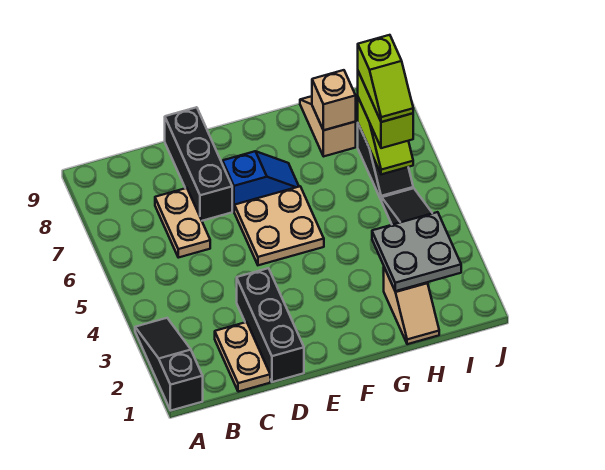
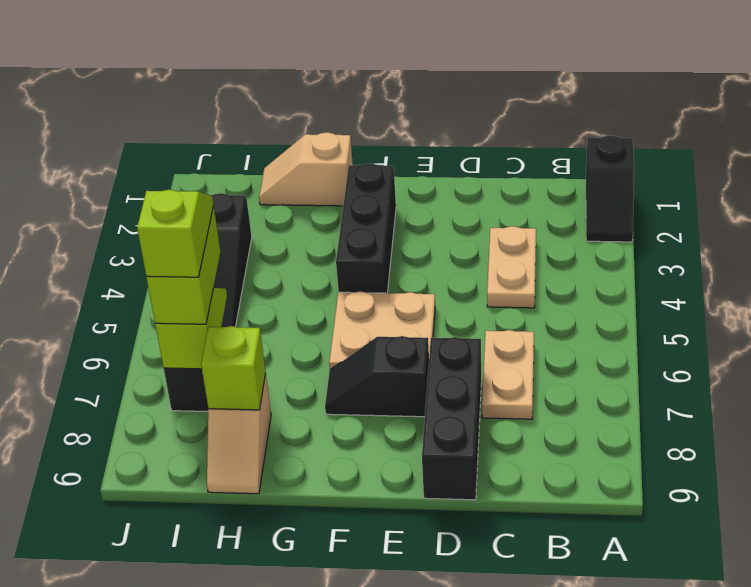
black 1x3 slope [135,318,203,411] -> black 1x2 slope [586,135,634,242]
tan 1x2 plate [215,322,270,392] -> tan 1x2 plate moved to [487,226,536,308]
black 1x3 brick [237,268,304,382] -> black 1x3 brick moved to [336,163,396,293]
blue 1x2 slope [223,151,299,211] -> black 1x2 slope [325,336,429,417]
tan 1x2 slope [384,268,439,344] -> tan 1x2 slope turned to [259,132,353,206]
grey 2x2 plate [372,212,461,291] -> none
tan 1x1 brick [312,70,356,130] -> lime 1x1 brick [201,326,266,410]

